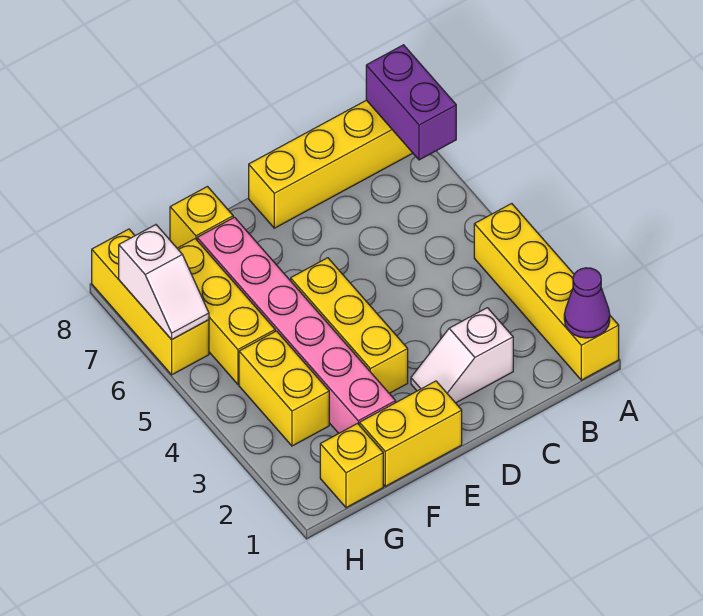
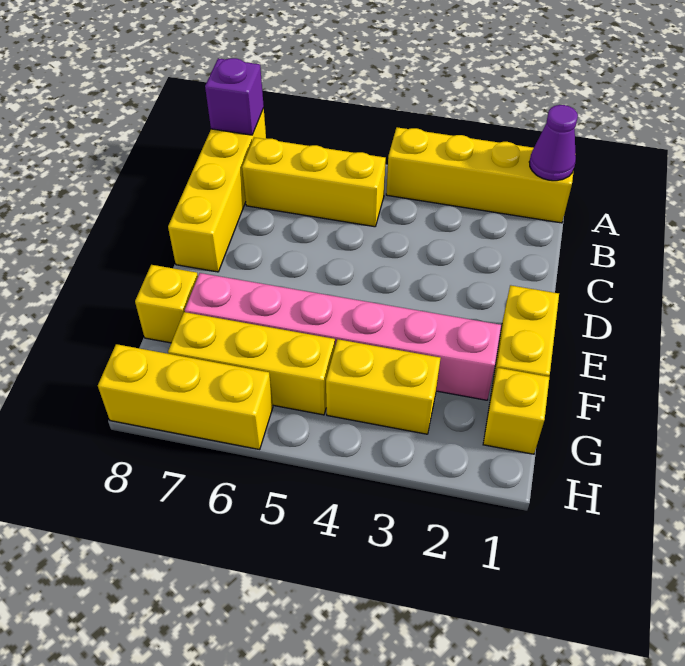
purple 1x2 brick [366,45,456,160] -> purple 1x1 brick [205,58,264,135]
white 1x2 slope [411,308,513,403] -> none
yellow 1x3 brick [291,258,408,393] -> yellow 1x3 brick moved to [242,138,386,227]
white 1x2 slope [119,225,209,340] -> none

